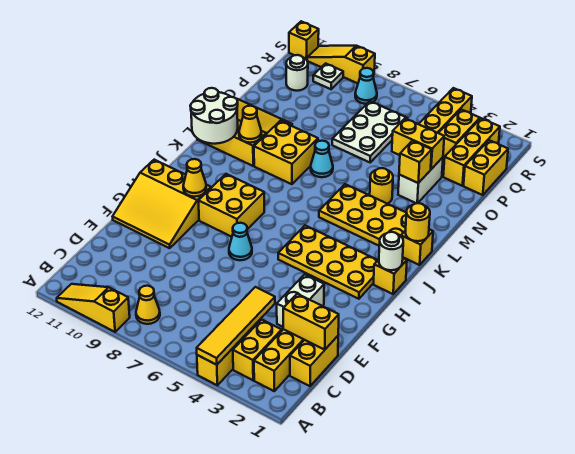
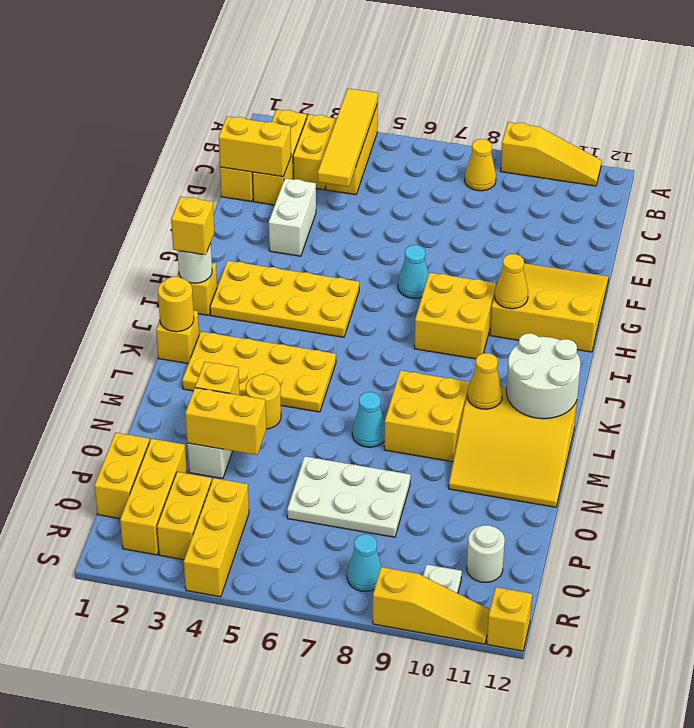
none -> yellow 1x1 brick [171,196,214,255]
white 2x3 plate [332,101,408,162] -> white 2x3 plate turned to [287,456,411,537]

